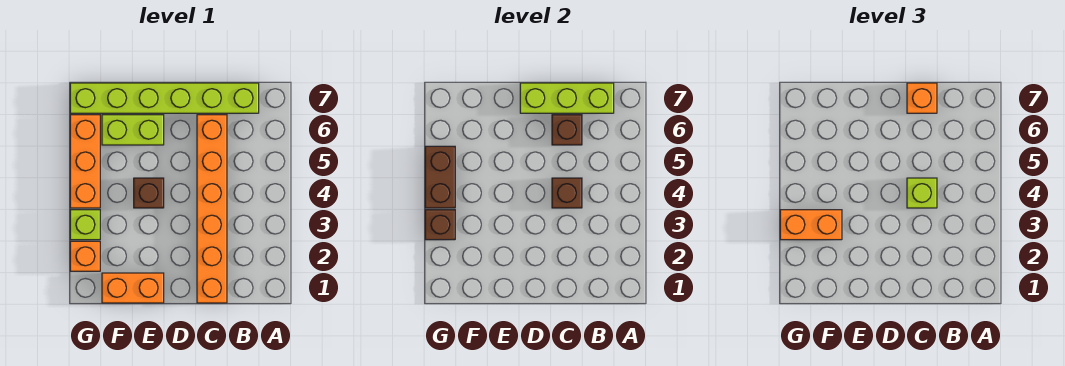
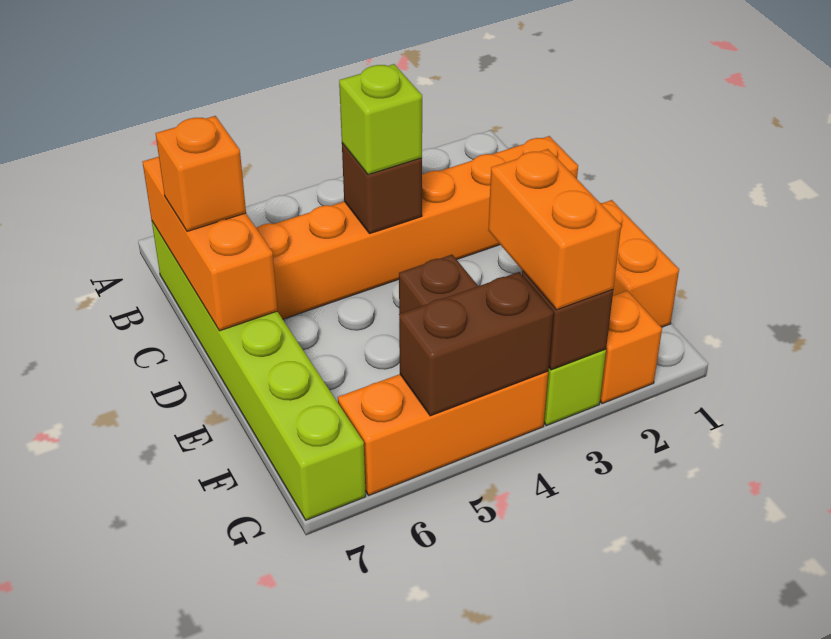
lime 1x3 brick [520,83,614,113] -> orange 1x3 brick [143,157,278,331]
brown 1x1 brick [552,115,582,145] -> none
lime 1x2 brick [102,115,164,145] -> none

